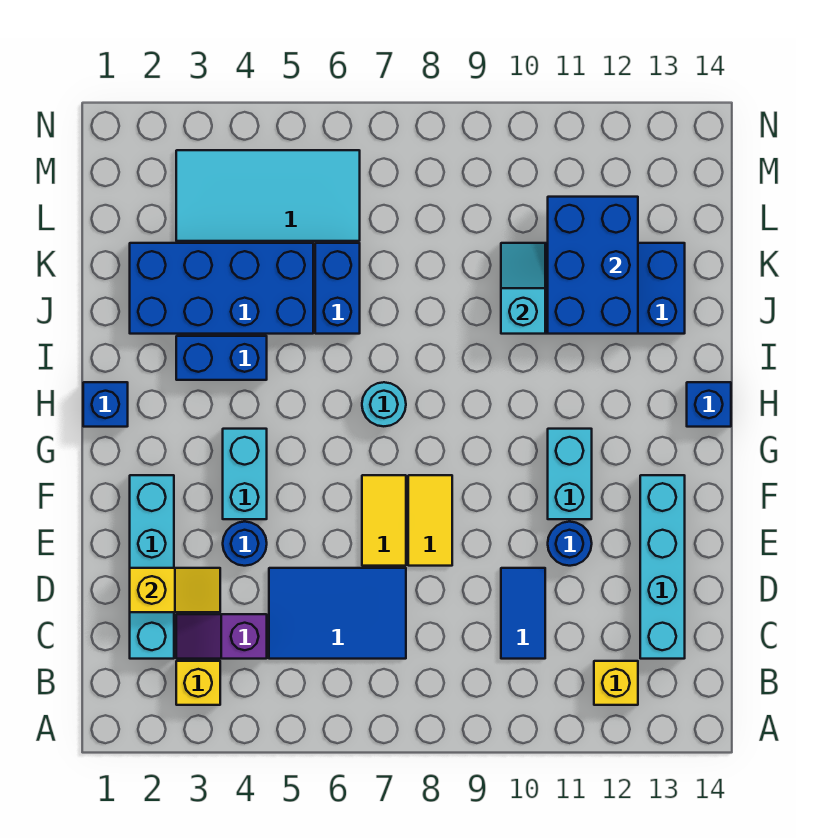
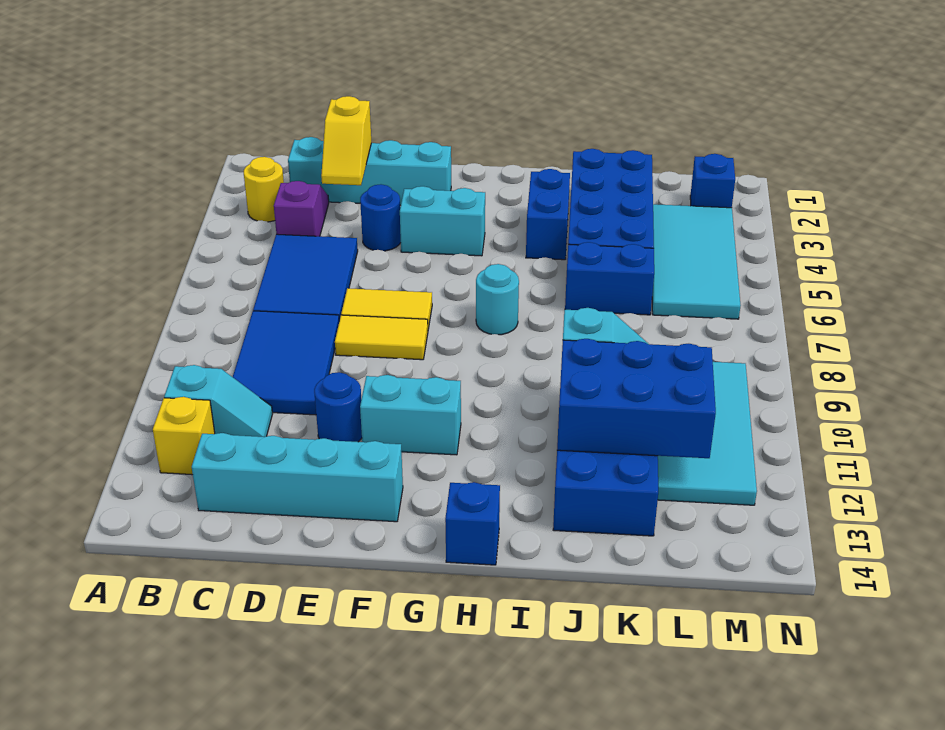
yellow 1x1 brick [176,661,220,705] -> yellow 1x1 round brick [244,157,284,222]
none -> cyan 1x2 slope [164,365,272,437]
blue 1x2 tile [501,568,545,659] -> blue 2x3 tile [233,311,339,415]
blue 1x1 brick [83,382,128,427] -> blue 1x1 brick moved to [690,154,735,208]
none -> cyan 2x4 tile [658,362,757,505]

